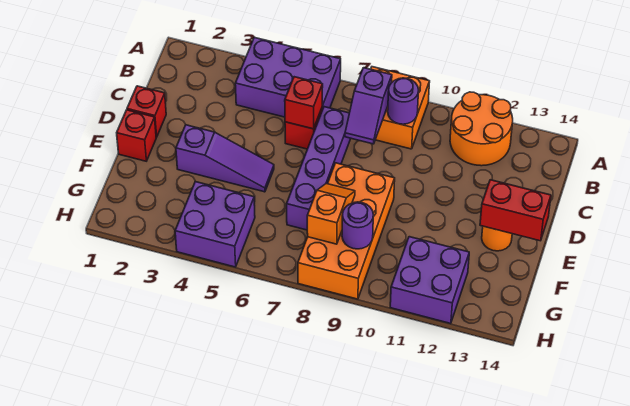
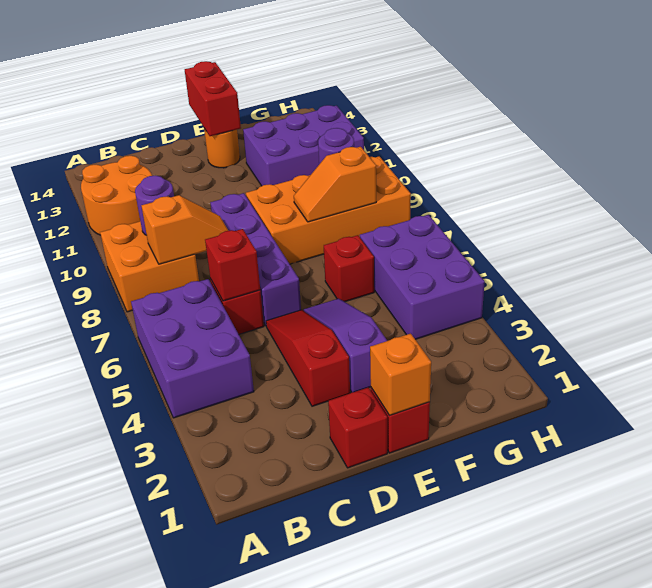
purple 1x2 slope [345,68,392,144] -> orange 1x2 slope [141,195,228,264]
purple 1x4 brick [287,107,351,230] -> purple 1x4 brick turned to [210,193,301,325]
none -> red 1x3 slope [266,310,350,406]
none -> orange 1x1 brick [370,333,431,415]
none -> red 1x1 brick [324,235,374,302]
purple 2x2 brick [175,182,255,267] -> purple 2x3 brick [360,215,485,339]
purple 2x2 brick [390,237,469,324] -> purple 2x3 brick [243,105,364,186]

